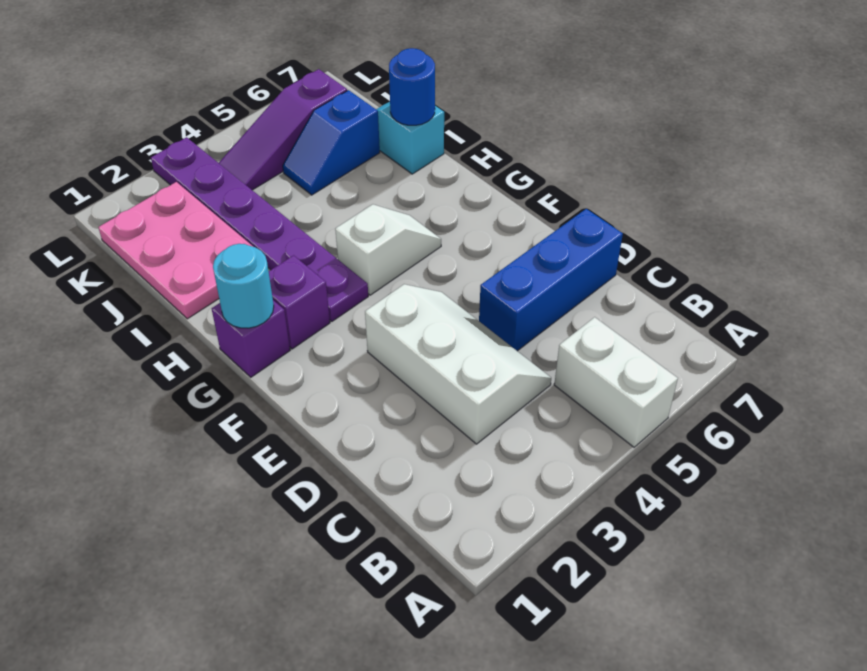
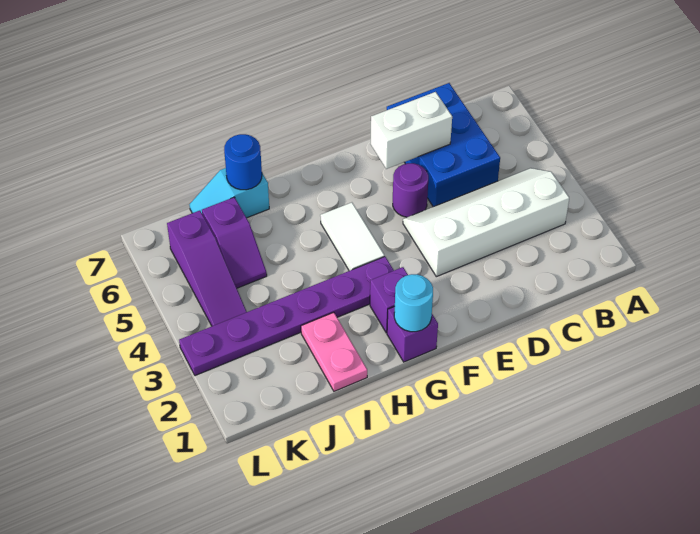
white 1x2 brick [554,317,678,447] -> white 1x2 brick moved to [371,92,452,169]
white 2x3 slope [365,284,551,444] -> white 2x4 slope [403,168,569,277]
blue 1x3 brick [479,209,623,351] -> blue 2x3 brick [387,83,500,207]
none -> purple 1x1 round brick [393,163,428,217]
white 1x2 slope [335,204,441,295] -> white 1x2 tile [320,202,384,271]
pink 2x3 plate [98,182,253,319] -> pink 1x2 plate [301,312,367,391]
blue 1x2 slope [283,90,380,195] -> purple 1x2 slope [202,197,267,288]

